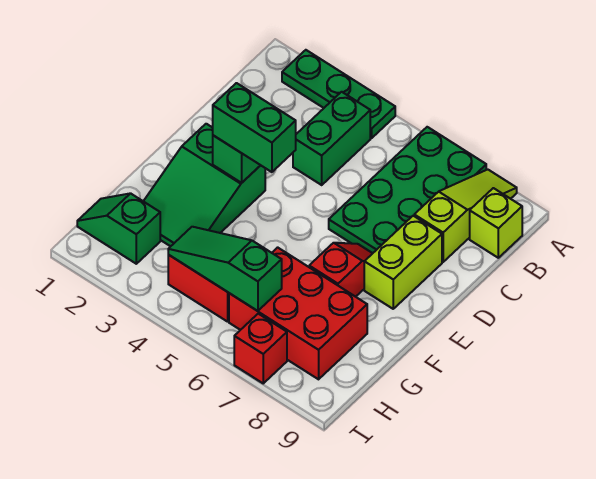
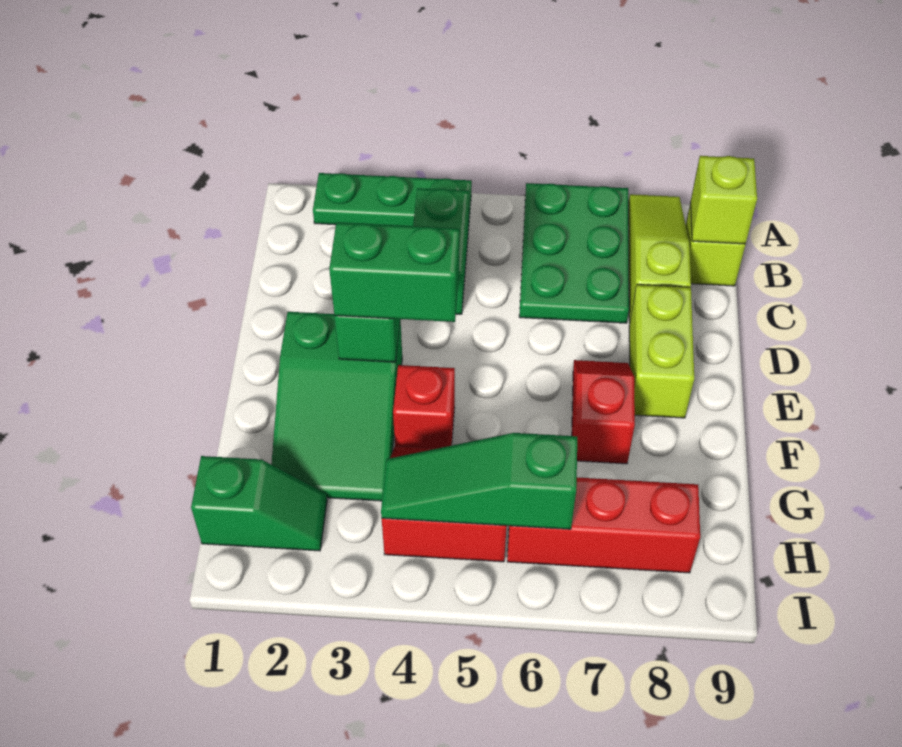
green 2x4 plate [329,127,486,253] -> green 2x3 plate [519,183,629,323]
none -> lime 1x1 brick [691,156,757,244]
red 2x3 brick [229,247,367,379] -> red 1x3 brick [507,477,700,573]
green 1x2 slope [77,193,160,264] -> green 1x2 slope turned to [191,456,327,551]
red 1x1 brick [234,314,287,383] -> red 1x1 brick moved to [393,365,455,449]

